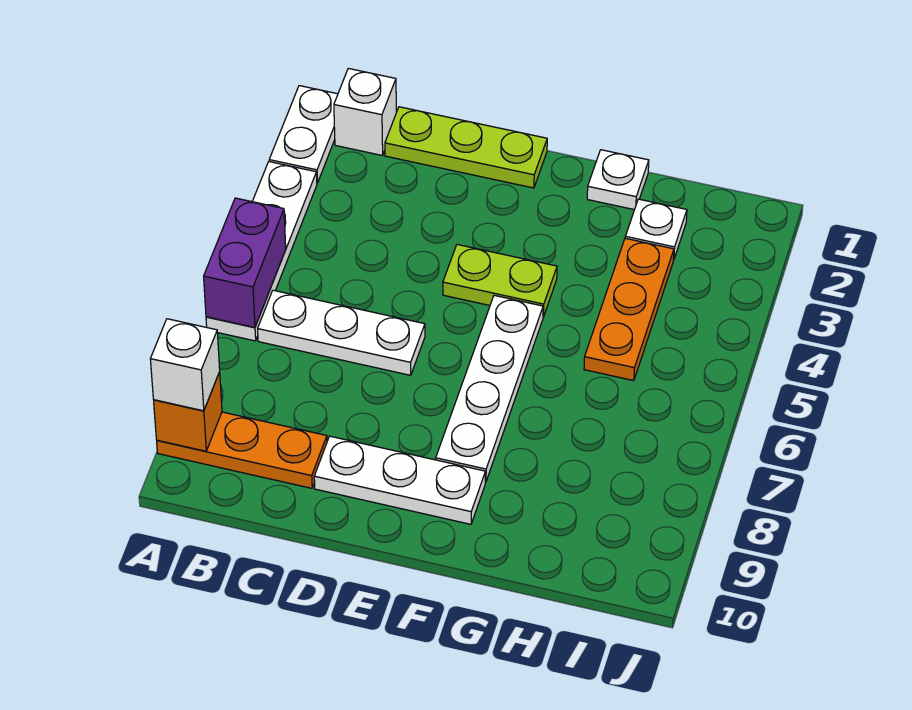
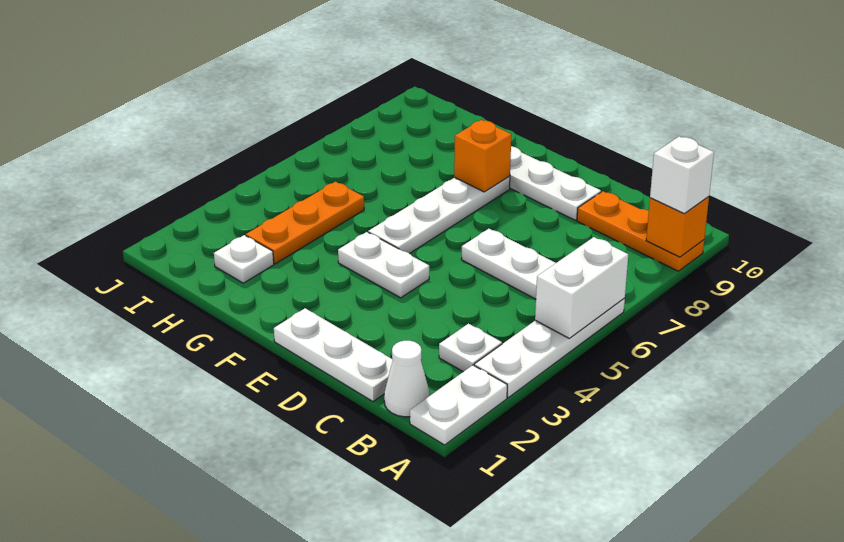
purple 1x2 brick [204,198,286,327] -> white 1x2 brick [535,237,628,339]
white 1x1 brick [334,68,396,156] -> white 1x1 cone [384,341,430,417]
lime 1x3 plate [385,107,547,188] -> white 1x3 plate [274,308,393,402]
lime 1x2 plate [443,244,557,317] -> white 1x2 plate [338,232,429,298]
none -> orange 1x1 brick [454,120,511,192]
white 1x1 plate [587,150,649,210] -> white 1x1 plate moved to [439,324,502,372]

